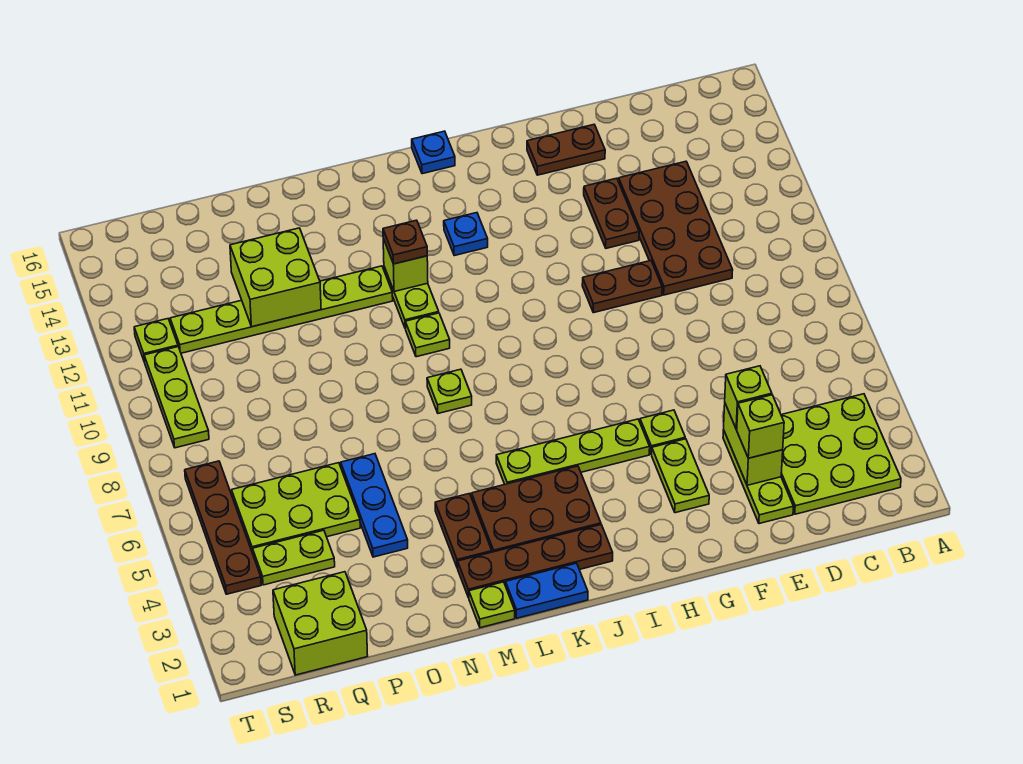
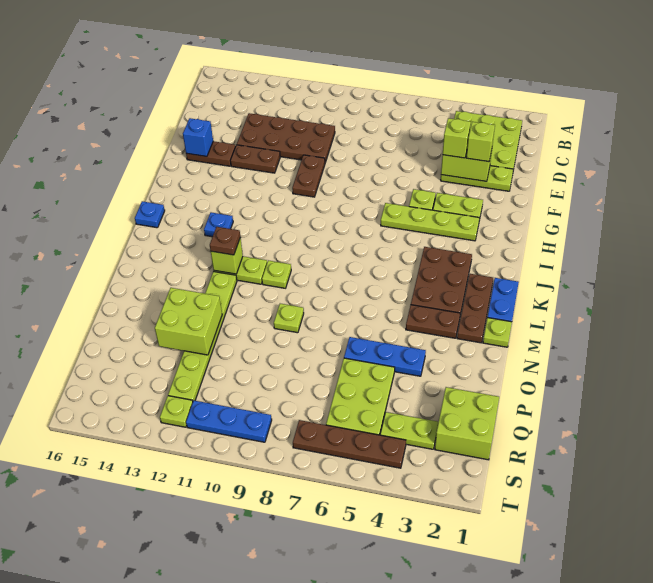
brown 1x2 plate [527,125,605,175] -> brown 1x2 plate turned to [186,141,236,166]
none -> blue 1x1 brick [183,118,213,156]
lime 1x4 plate [496,419,650,484] -> lime 1x4 plate turned to [381,203,479,241]
brown 1x4 plate [458,525,613,598] -> brown 1x3 plate [457,274,493,343]
lime 1x1 plate [427,369,472,413] -> lime 1x1 plate moved to [274,304,304,333]
lime 1x2 plate [253,530,335,585] -> lime 1x2 plate turned to [380,412,438,449]
lime 1x3 plate [144,347,209,448] -> blue 1x3 plate [186,401,272,442]

